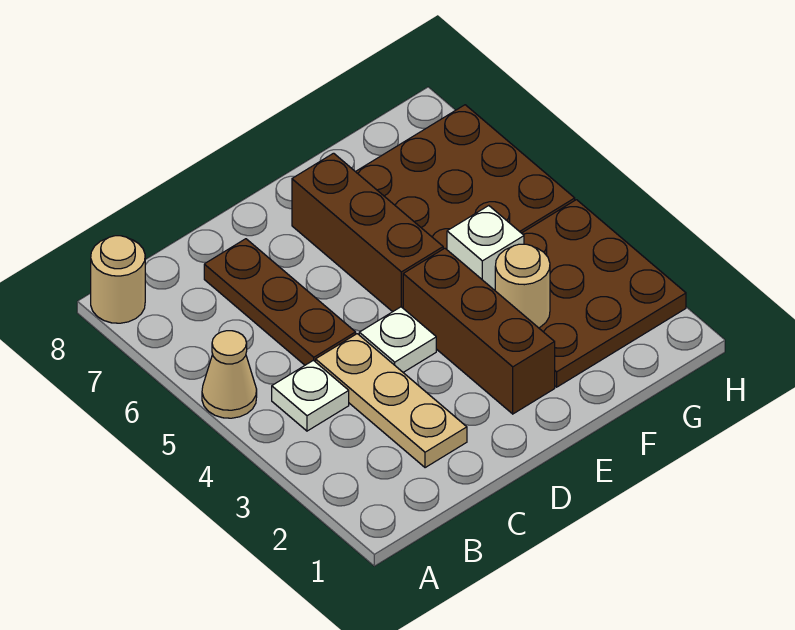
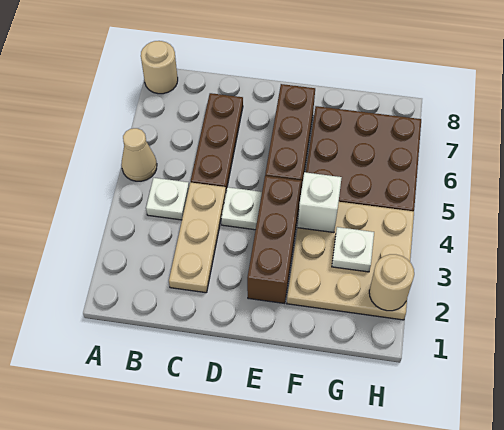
brown 3x3 plate [522,200,686,387] -> tan 3x3 plate [287,202,414,320]
tan 1x1 round brick [495,244,550,328] -> tan 1x1 round brick moved to [369,254,414,311]
none -> white 1x1 plate [332,227,374,272]

